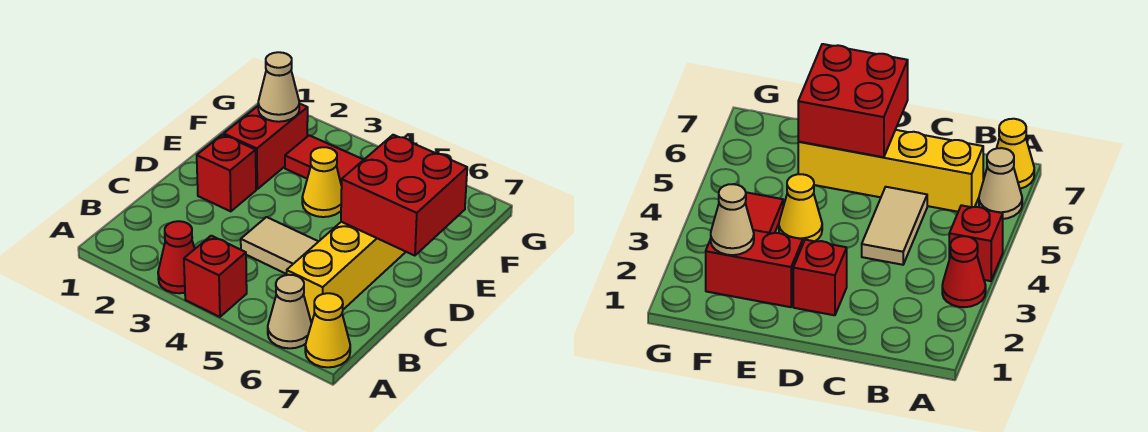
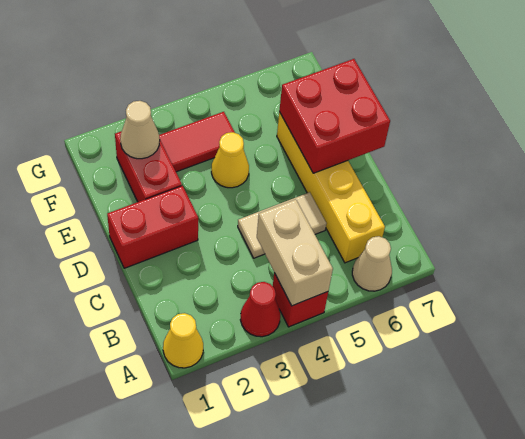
none -> tan 1x2 brick [257,199,333,306]
yellow 1x1 cone [305,293,350,367] -> yellow 1x1 cone moved to [163,313,203,368]
red 1x1 brick [197,135,256,211] -> red 1x2 brick [107,186,198,268]

